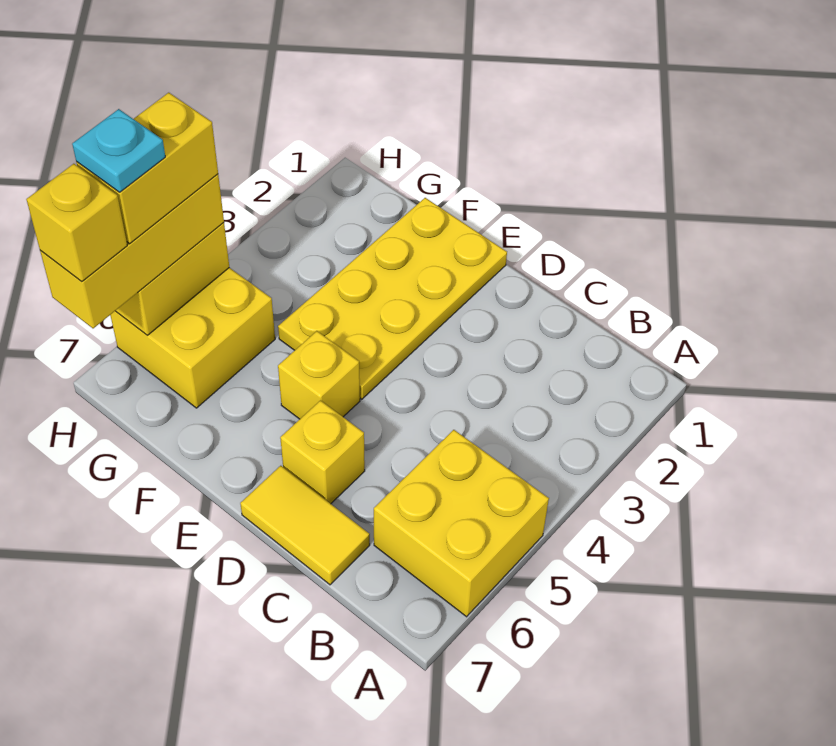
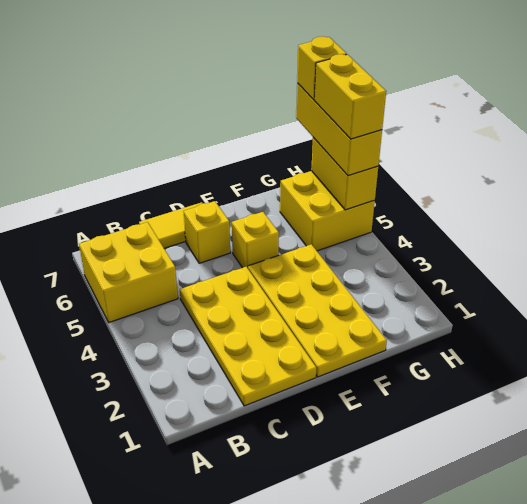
none -> yellow 2x4 plate [180,267,316,406]
cyan 1x1 plate [72,109,165,192] -> none

